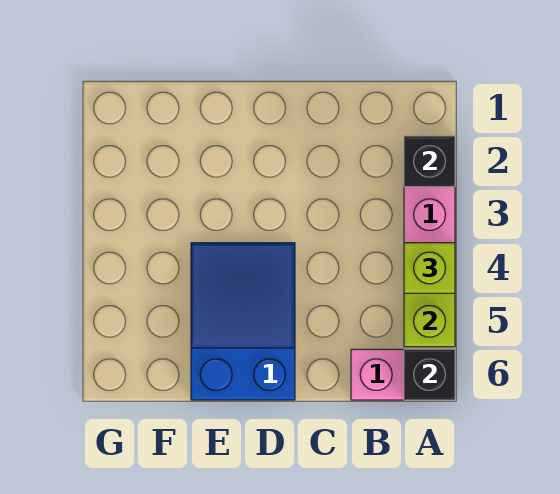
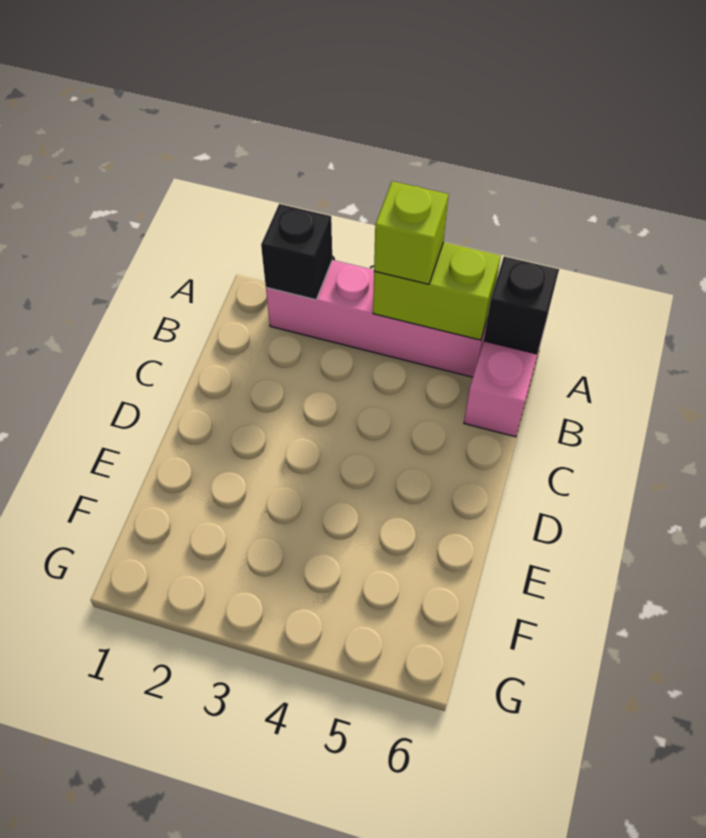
blue 2x3 slope [191,243,295,400] -> none

